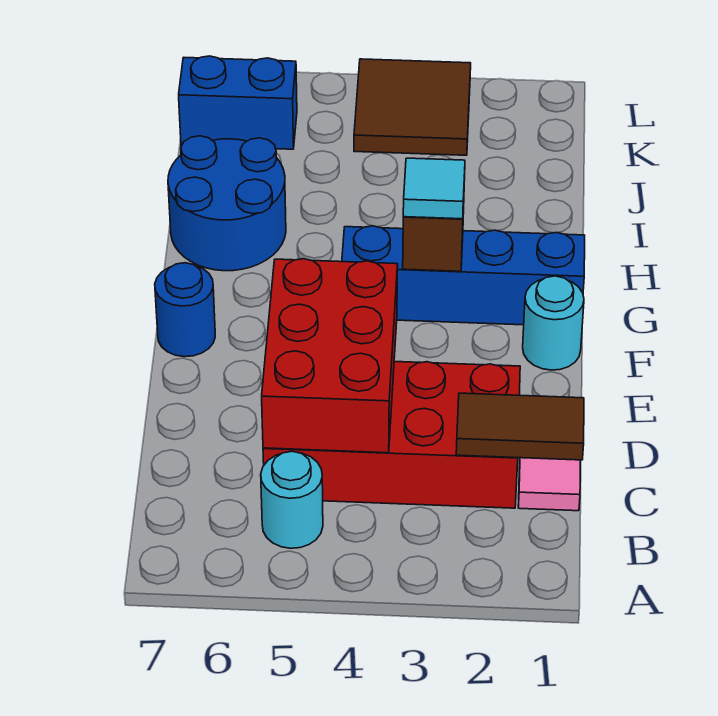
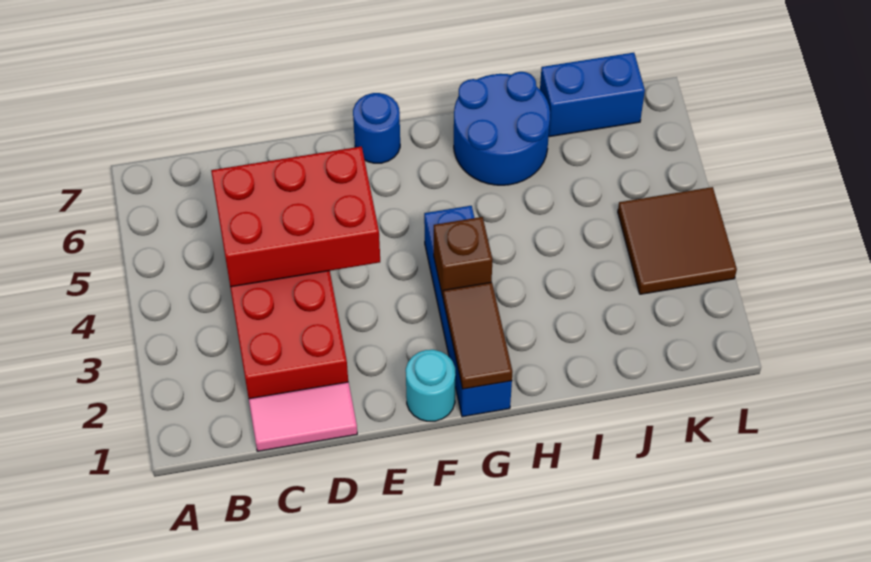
cyan 1x1 round brick [261,451,323,548] -> none
brown 1x2 tile [456,393,584,460] -> brown 1x2 tile moved to [443,282,512,389]
cyan 1x1 tile [403,158,465,219] -> none
blue 1x2 brick [179,56,297,149] -> blue 1x2 brick turned to [540,53,645,137]

